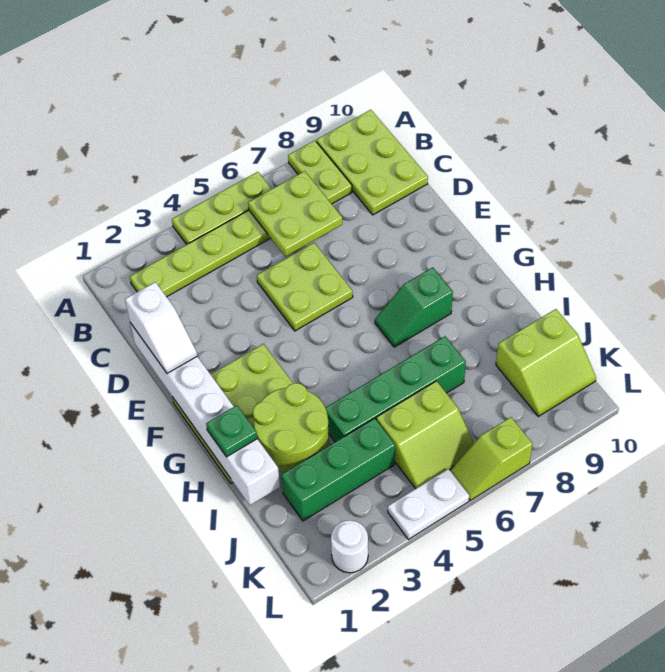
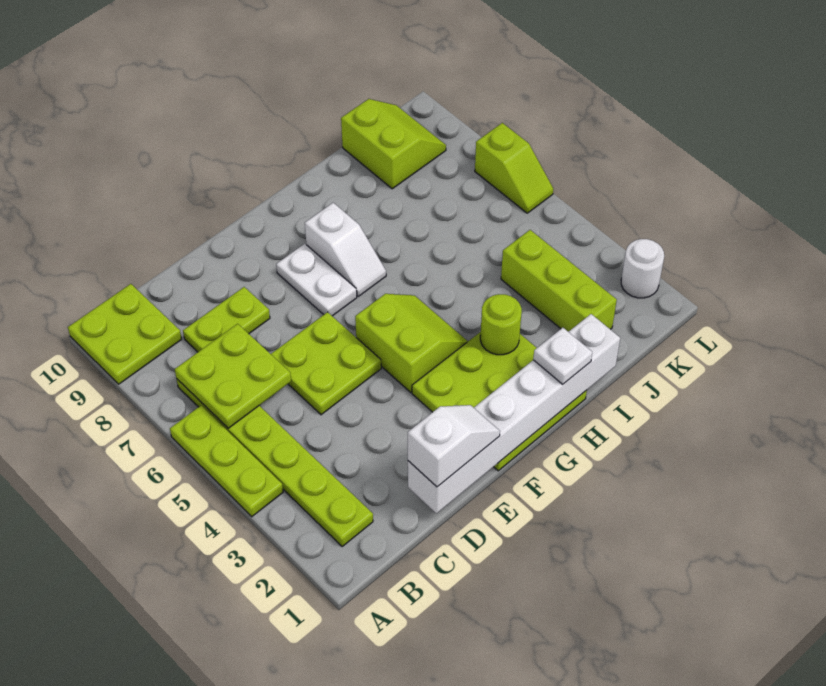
lime 1x2 plate [288,141,352,204] -> lime 1x2 plate moved to [183,287,270,352]
lime 2x3 plate [316,110,428,215] -> lime 2x2 plate [68,284,182,384]
green 1x2 slope [375,267,453,347] -> white 1x2 slope [305,203,386,296]
green 1x1 plate [206,405,257,457] -> white 1x1 plate [533,328,592,384]
lime 2x2 round brick [253,383,329,473] -> lime 1x1 round brick [480,294,522,355]
green 1x4 brick [326,336,466,442] -> none
green 1x3 brick [281,418,395,521] -> lime 1x3 brick [501,230,617,332]
lime 2x2 slope [376,381,474,489] -> lime 2x2 slope moved to [355,294,468,392]
white 1x2 plate [388,469,469,539] -> white 1x2 plate moved to [276,244,357,316]

